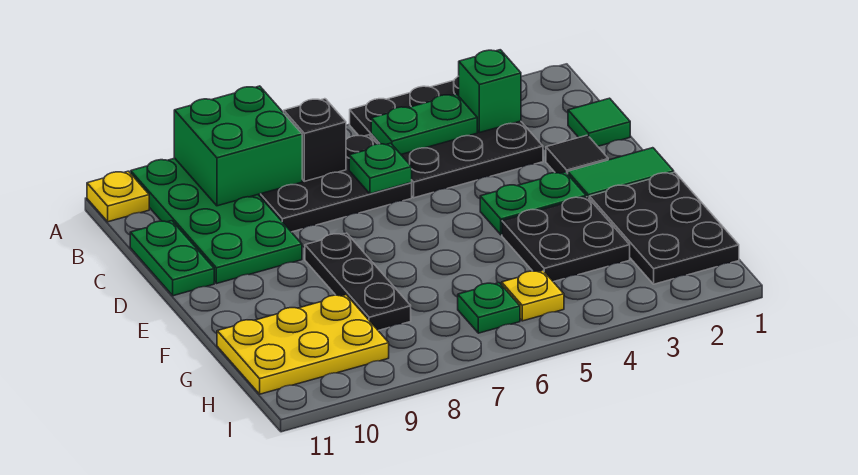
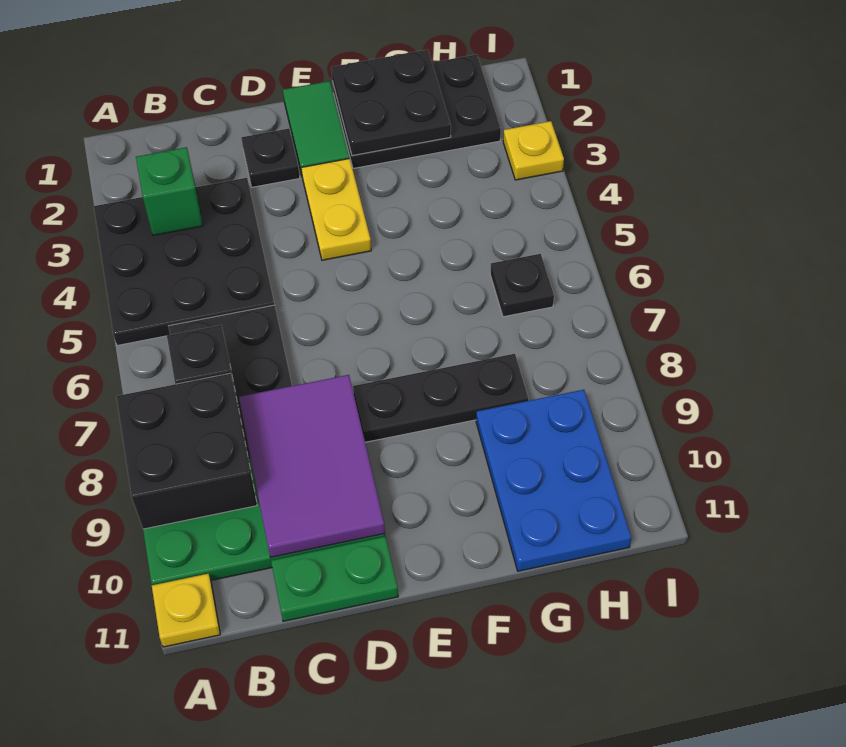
green 2x2 brick [174,86,302,206] -> black 2x2 brick [116,373,257,529]
green 1x2 plate [371,94,477,154] -> none
green 1x1 tile [568,98,630,146] -> none
green 1x1 plate [349,143,412,194] -> none
none -> purple 2x3 tile [239,375,385,557]
black 1x1 tile [546,135,608,174] -> black 1x1 plate [241,128,300,187]
green 1x2 plate [480,172,586,235] -> yellow 1x2 plate [301,159,371,260]
black 2x2 plate [502,197,630,282] -> black 2x2 plate moved to [331,50,451,156]
yellow 2x3 plate [217,295,389,394] -> blue 2x3 plate [476,390,632,571]
yellow 1x1 plate [502,271,564,321] -> yellow 1x1 plate moved to [503,121,564,180]
green 1x1 plate [458,283,520,333] -> black 1x1 plate [490,254,554,317]

